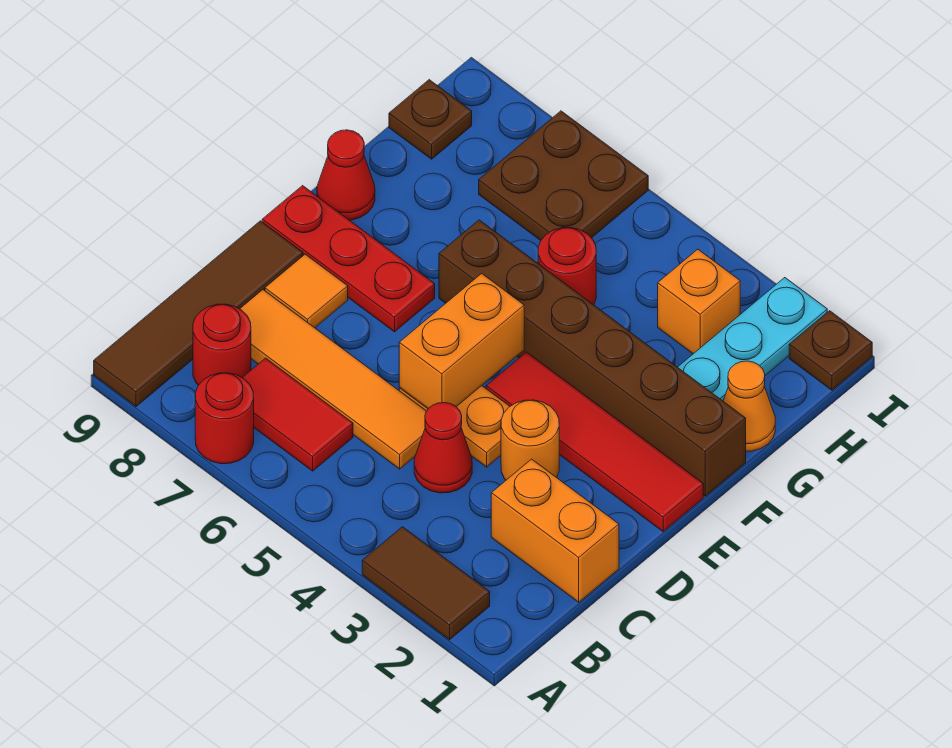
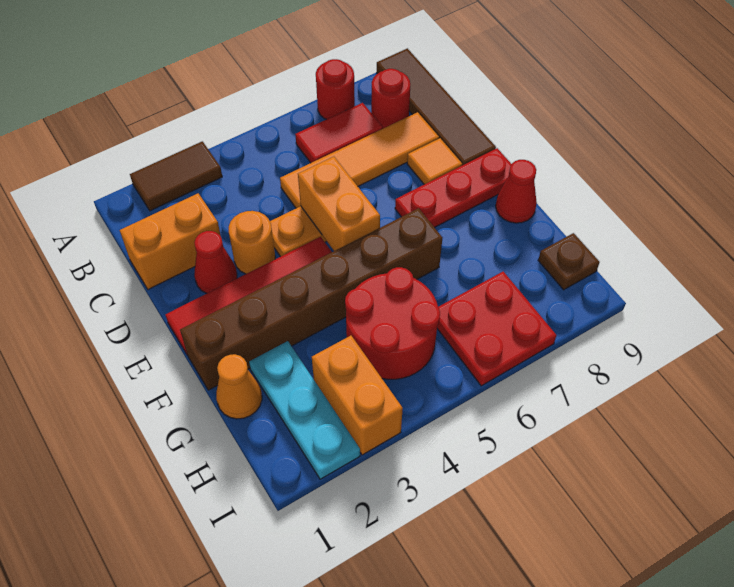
red 1x1 cone [414,403,472,493] -> red 1x1 cone moved to [194,231,237,294]
red 1x1 round brick [538,228,596,305] -> red 2x2 round brick [345,267,440,379]
orange 1x1 brick [658,249,740,354] -> orange 1x2 brick [312,336,403,455]
brown 2x2 plate [479,111,648,240] -> red 2x2 plate [437,272,556,386]
brown 1x1 plate [789,311,872,390] -> none

